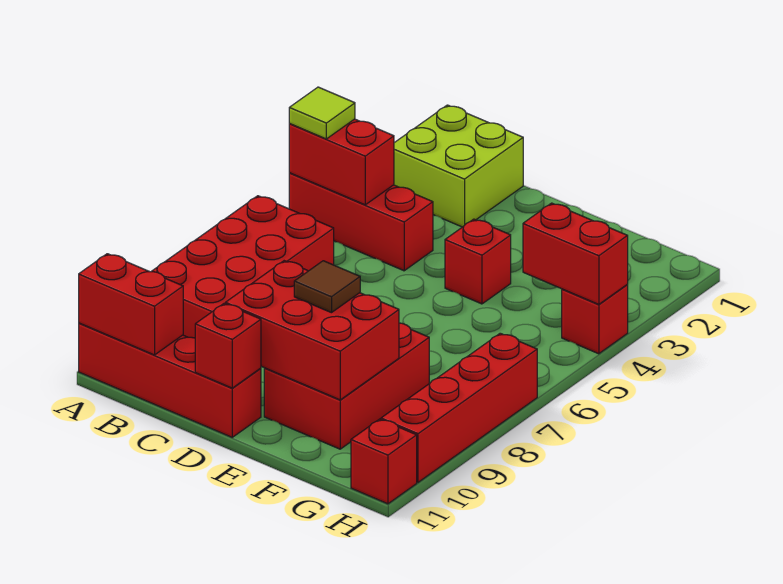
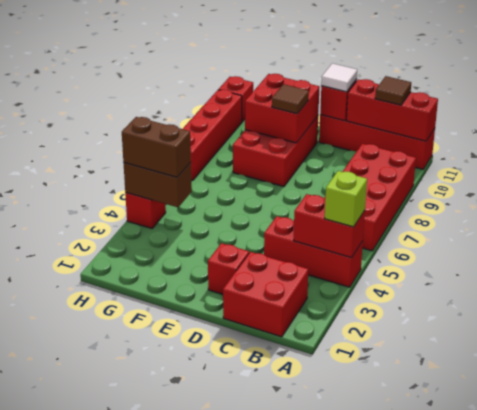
lime 1x1 tile [289,87,355,139] -> lime 1x1 brick [325,171,367,227]
red 1x2 brick [79,254,183,355] -> red 1x3 brick [346,79,438,141]
lime 2x2 brick [394,105,523,227] -> red 2x2 brick [223,252,308,337]
none -> brown 1x1 tile [375,76,411,105]
red 2x3 brick [225,261,399,400] -> red 2x2 brick [245,74,320,143]
none -> white 1x1 tile [321,63,357,92]
red 1x1 brick [445,219,511,304] -> red 1x1 brick moved to [208,243,249,294]
red 1x2 brick [523,203,628,304] -> brown 1x2 brick [124,162,192,207]
none -> brown 1x2 brick [122,117,191,177]

